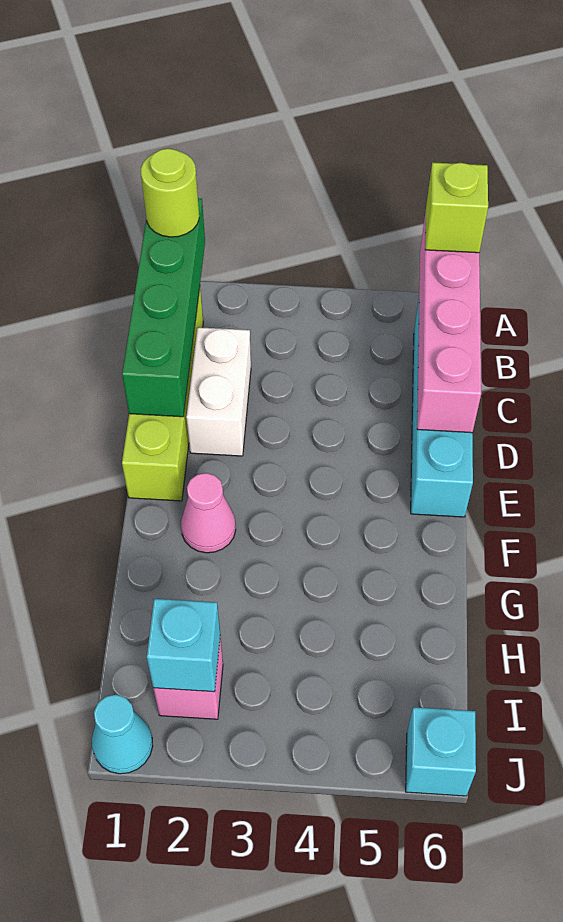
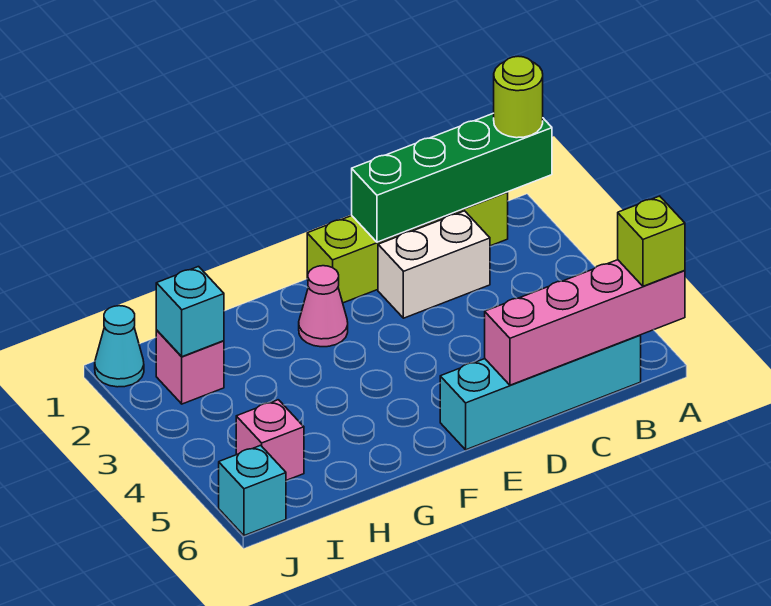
none -> pink 1x1 brick [236,400,304,480]

